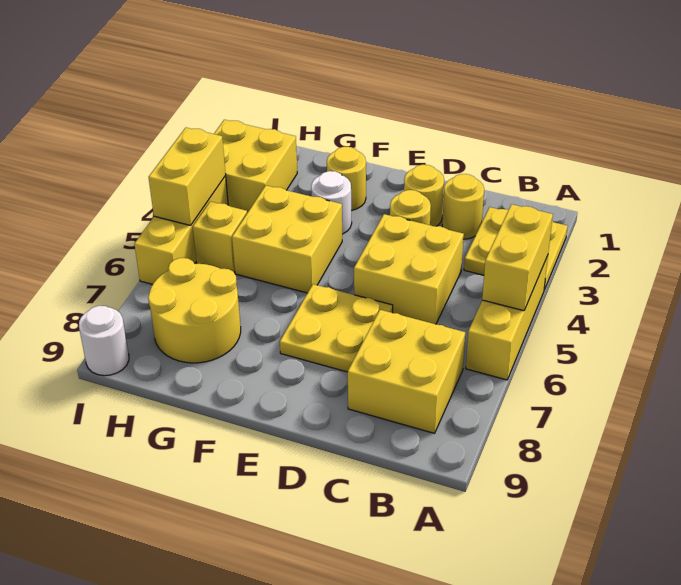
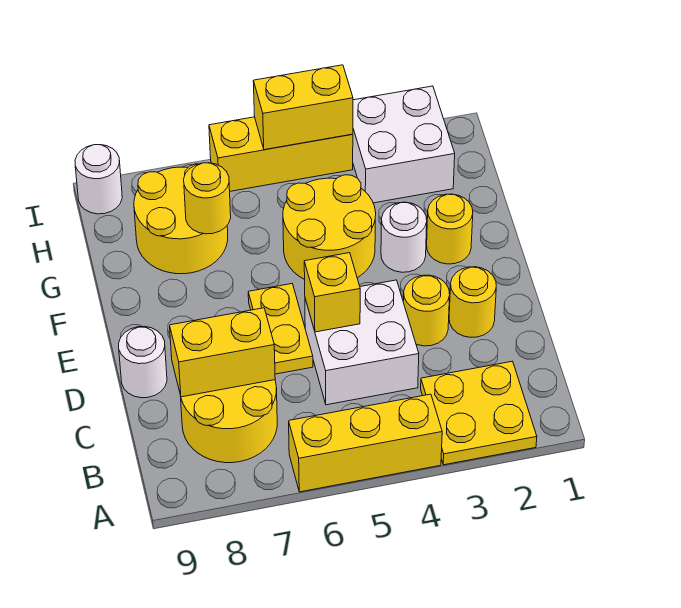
yellow 1x2 brick [482,204,553,311] -> yellow 1x2 brick moved to [170,308,275,397]
yellow 2x2 brick [348,310,465,433] -> yellow 2x2 round brick [181,380,277,463]
yellow 1x1 round brick [442,174,484,239] -> yellow 1x1 round brick moved to [184,163,231,234]
yellow 2x2 brick [354,214,464,324] -> white 2x2 brick [305,280,419,405]
yellow 2x2 plate [280,284,393,372] -> yellow 1x2 plate [248,284,313,374]
none -> white 1x1 round brick [119,326,167,398]
yellow 2x2 brick [232,186,342,293] -> yellow 2x2 round brick [283,175,376,280]
yellow 2x2 brick [214,120,297,213] -> white 2x2 brick [353,86,455,203]
yellow 1x1 brick [193,202,247,272] -> yellow 1x1 brick moved to [304,253,360,332]

